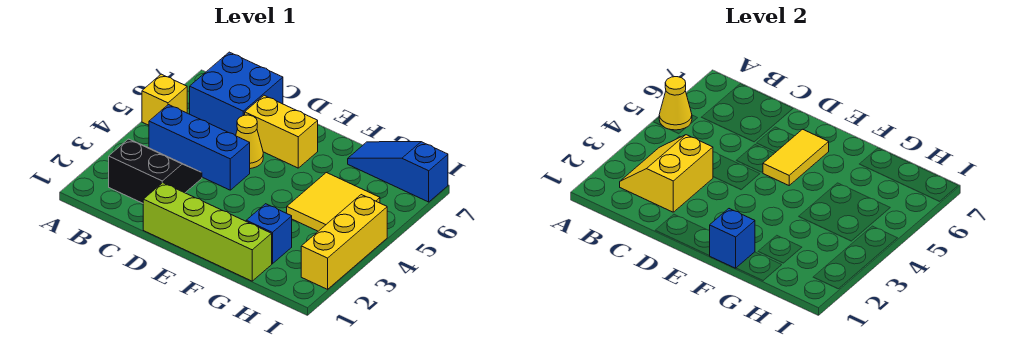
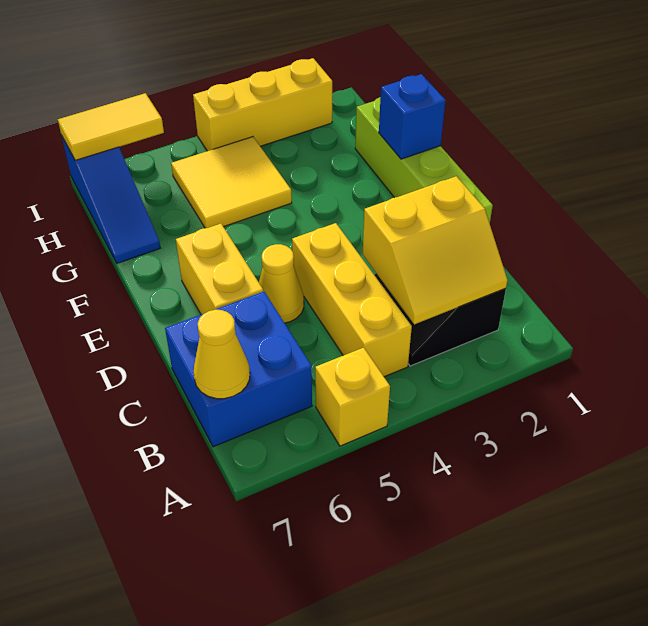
yellow 1x1 cone [659,77,692,130] -> yellow 1x1 cone moved to [193,310,250,399]
blue 1x3 brick [149,105,250,190] -> yellow 1x3 brick [292,223,412,377]
yellow 1x2 tile [763,129,829,185] -> yellow 1x2 tile moved to [58,93,164,160]
blue 1x1 brick [246,204,292,264] -> none

